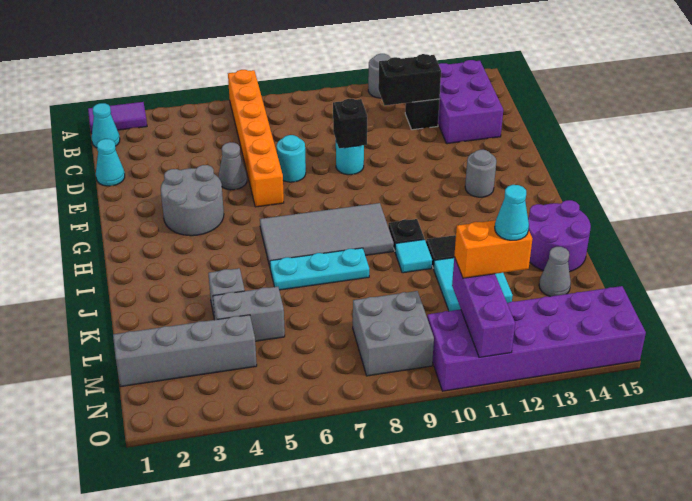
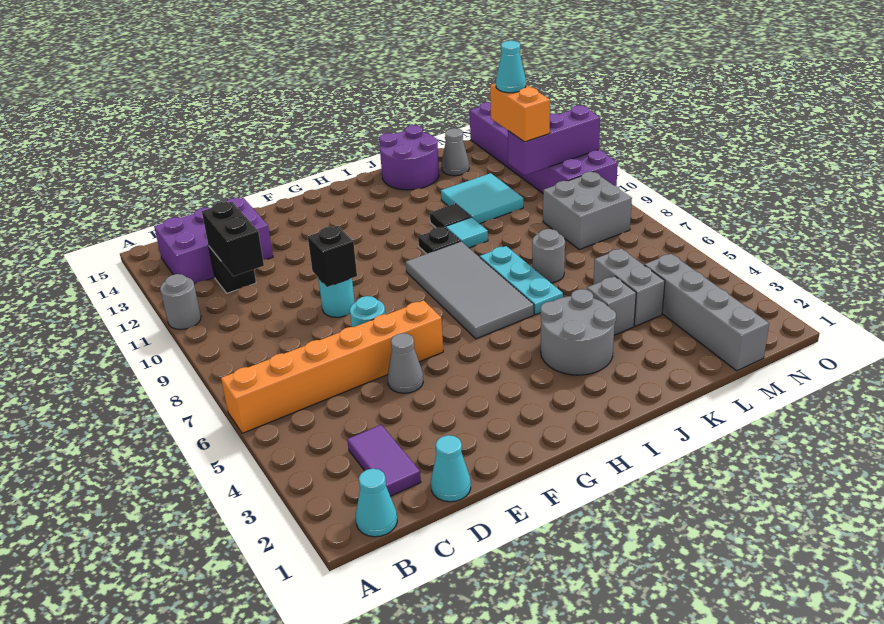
purple 1x2 tile [88,102,147,133] -> purple 1x2 tile moved to [347,425,421,496]
grey 2x2 round brick [161,165,224,236] -> grey 2x2 round brick moved to [540,289,616,375]
grey 1x1 round brick [465,150,496,197] -> grey 1x1 round brick moved to [532,229,565,283]

